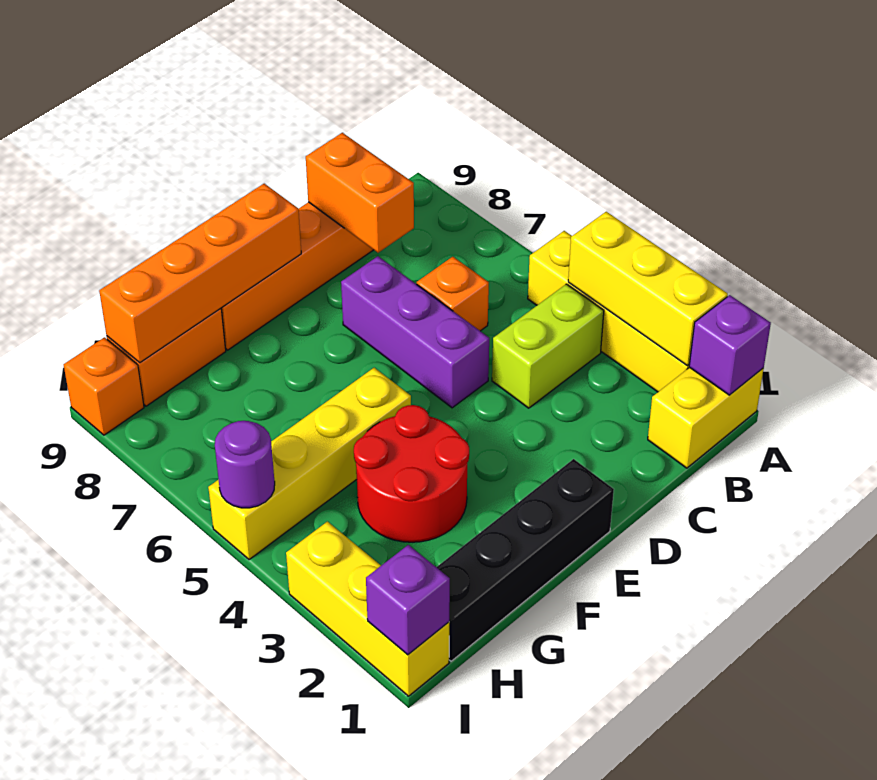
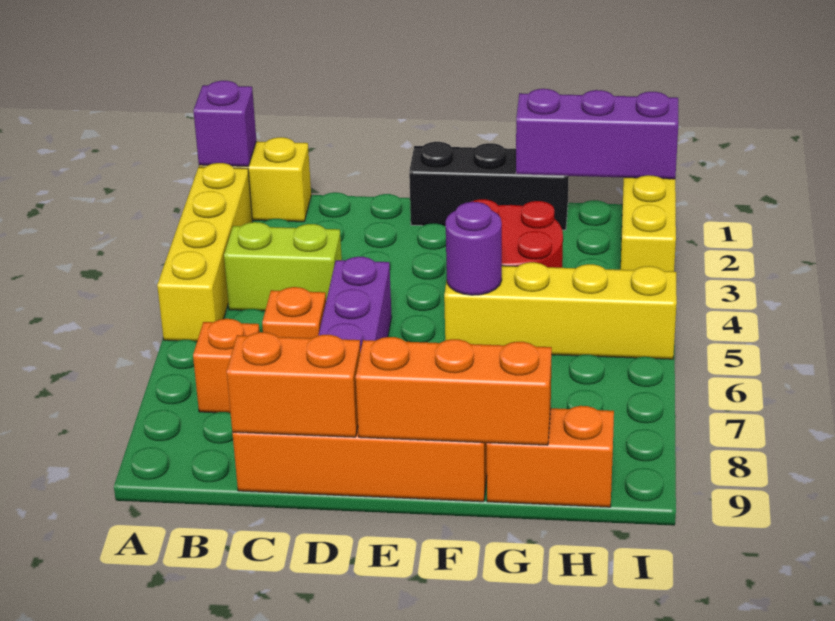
yellow 1x3 brick [568,212,728,366] -> none
orange 1x2 brick [306,133,414,253] -> orange 1x2 brick turned to [227,332,360,437]
black 1x4 brick [437,459,614,661] -> black 1x3 brick [409,142,568,230]
orange 1x4 brick [99,184,301,363] -> orange 1x3 brick [356,337,552,445]
purple 1x1 brick [366,545,450,655] -> purple 1x3 brick [516,89,678,179]
purple 1x1 round brick [215,421,275,508] -> purple 1x1 round brick moved to [445,202,502,295]
orange 1x1 brick [64,337,144,435] -> orange 1x1 brick moved to [193,319,260,413]

